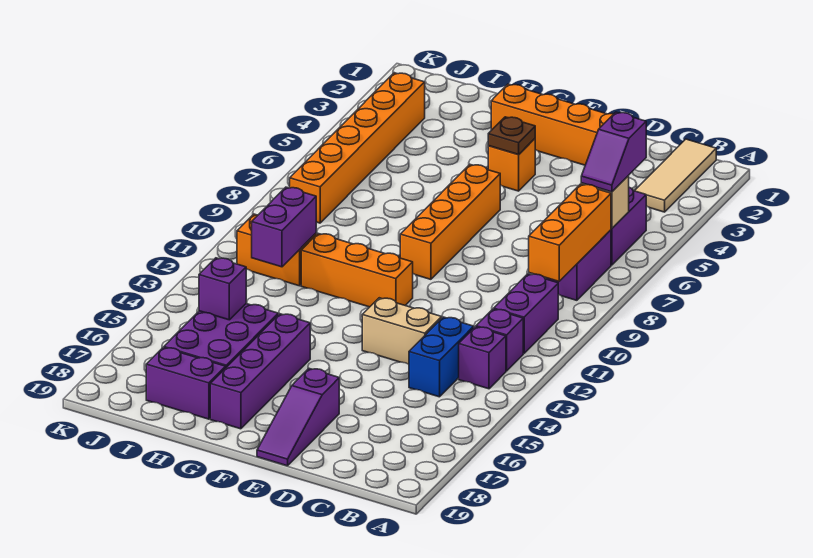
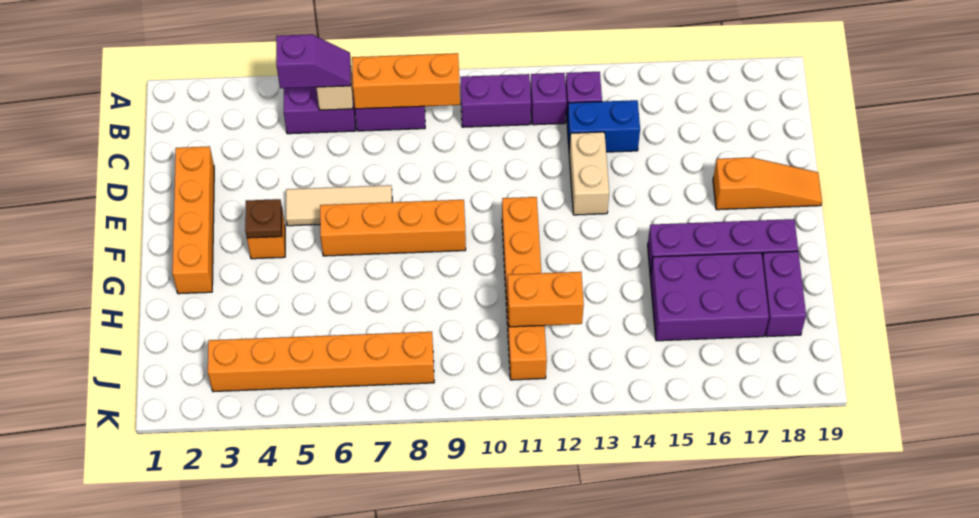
tan 1x3 tile [635,139,716,212] -> tan 1x3 tile moved to [286,185,392,226]
purple 1x3 slope [257,369,339,466] -> orange 1x3 slope [713,157,822,210]
purple 1x2 brick [252,187,316,267] -> orange 1x2 brick [507,272,584,327]
purple 1x1 brick [199,258,246,320] -> none

